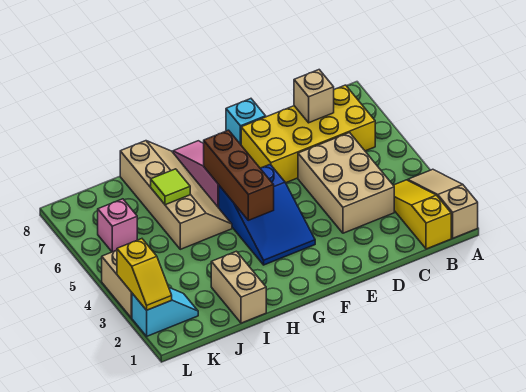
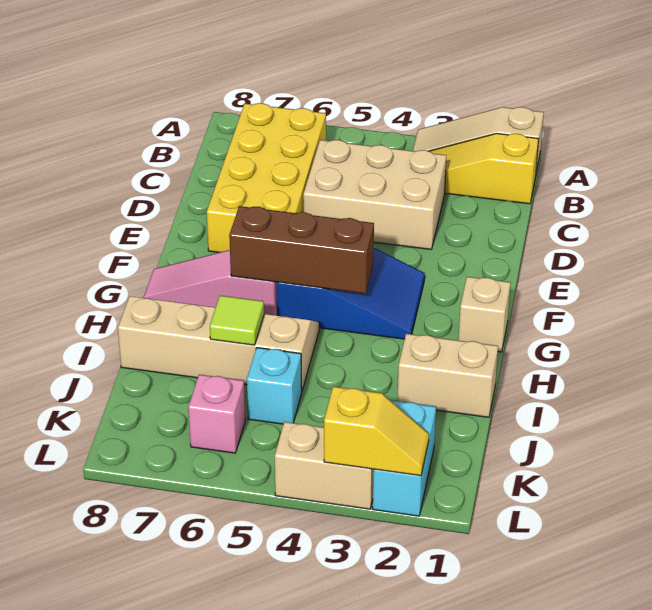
tan 1x1 brick [294,70,334,123] -> tan 1x1 brick moved to [458,277,510,352]
cyan 1x1 brick [226,99,266,144] -> cyan 1x1 brick moved to [247,348,302,424]
cyan 1x2 slope [132,288,198,336] -> cyan 1x2 brick [373,400,436,516]

